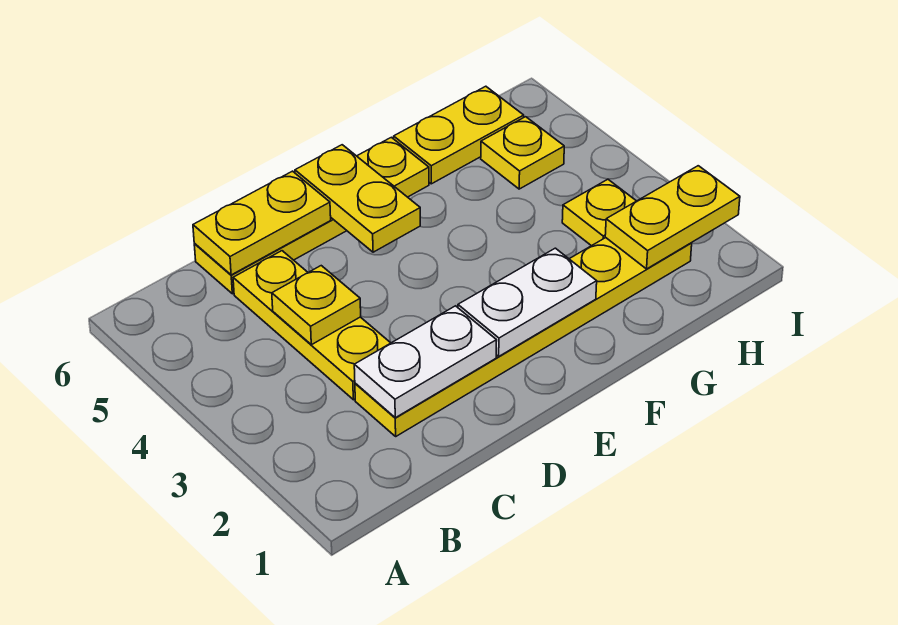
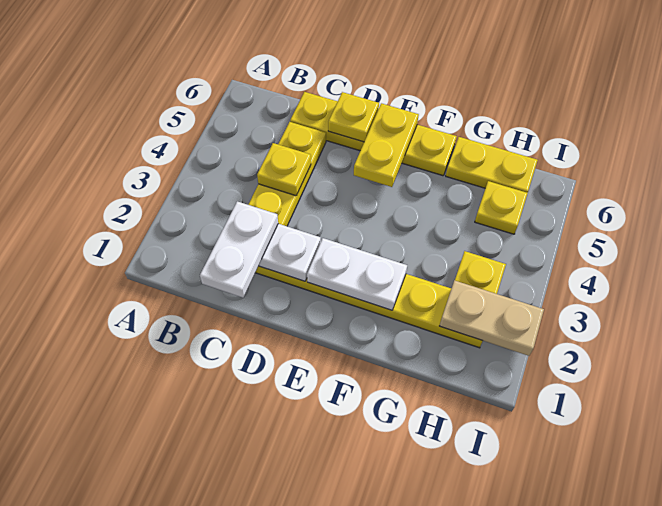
none -> white 1x2 plate [200,201,278,298]
yellow 1x2 plate [193,171,331,275] -> yellow 1x1 plate [328,92,379,142]
yellow 1x2 plate [605,166,740,269] -> tan 1x2 plate [440,280,544,356]

